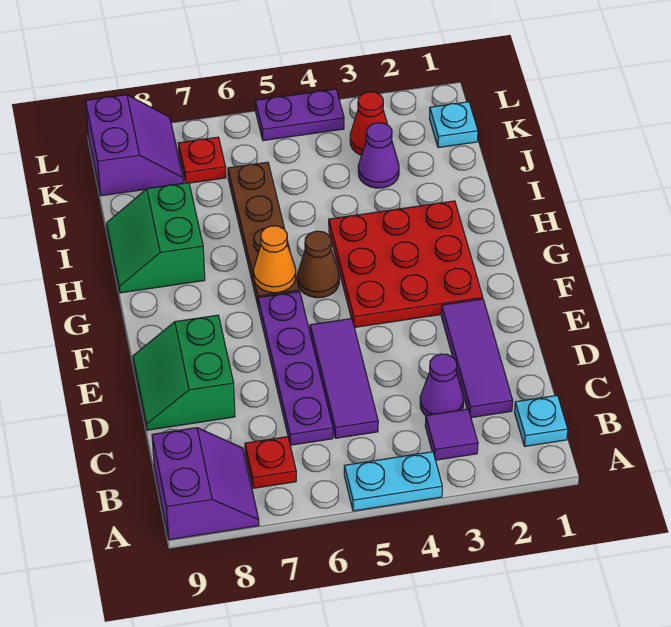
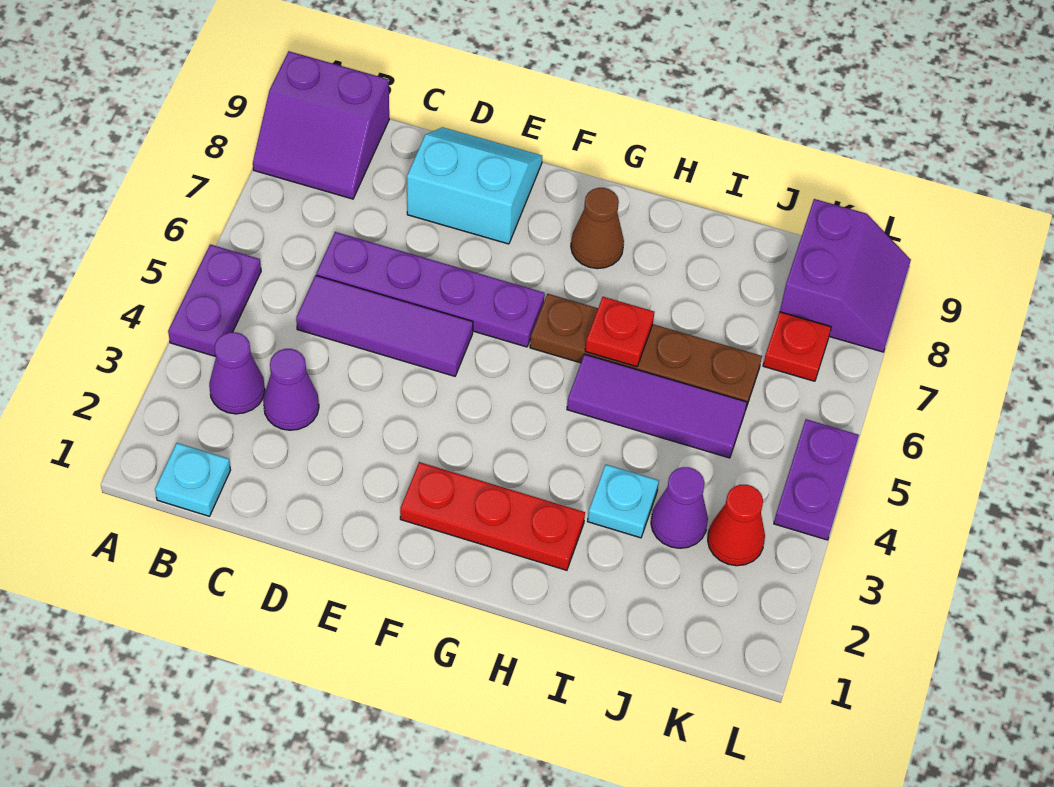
cyan 1x2 plate [344,452,442,511] -> purple 1x2 plate [168,244,261,357]
purple 1x1 tile [425,409,478,460] -> purple 1x1 cone [209,332,265,414]
red 1x1 plate [245,437,296,488] -> red 1x1 plate moved to [585,297,654,367]
purple 1x3 tile [441,299,513,418] -> purple 1x3 tile moved to [567,354,747,458]
green 2x2 slope [133,315,235,430] -> cyan 2x2 slope [407,127,542,244]
red 3x3 plate [329,201,483,327] -> red 1x3 plate [400,462,585,570]
brown 1x1 cone [298,231,339,298] -> brown 1x1 cone moved to [571,188,624,269]
orange 1x1 cone [254,226,296,293] -> none
green 2x2 slope [107,183,205,293] -> none
cyan 1x1 plate [429,102,478,148] -> cyan 1x1 plate moved to [588,465,659,538]
purple 2x2 slope [86,95,183,196] -> purple 2x2 slope turned to [780,199,911,352]

